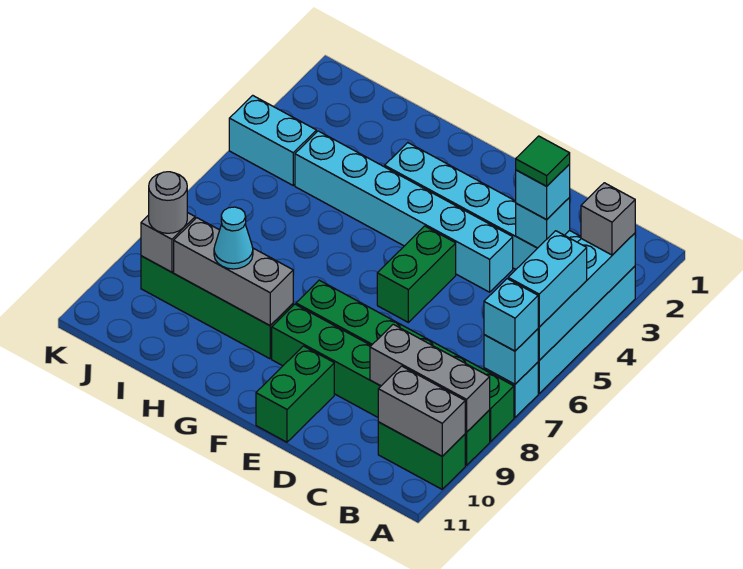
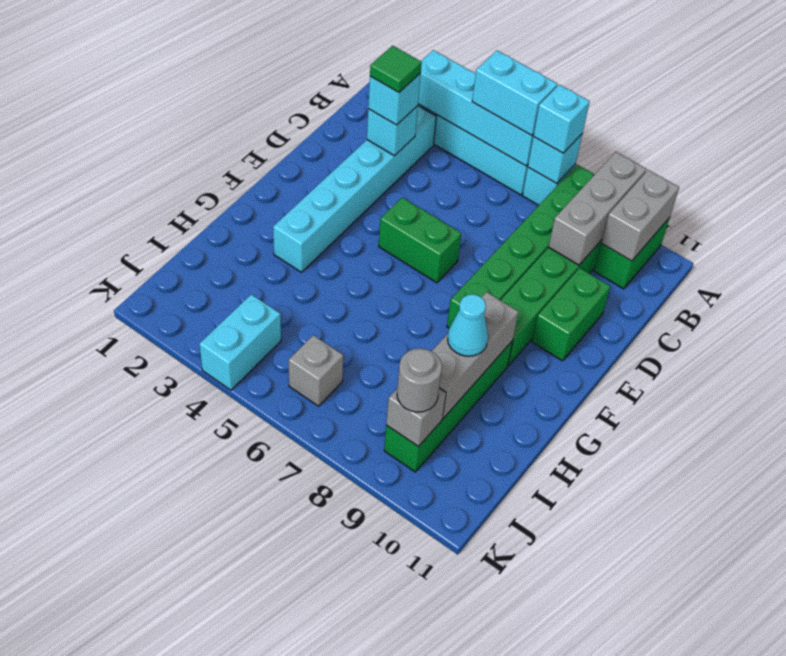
grey 1x1 brick [581,183,635,255] -> grey 1x1 brick moved to [289,335,343,406]
cyan 1x6 brick [295,131,513,292] -> none
green 1x2 brick [256,346,334,442] -> green 1x2 brick turned to [532,268,610,361]

